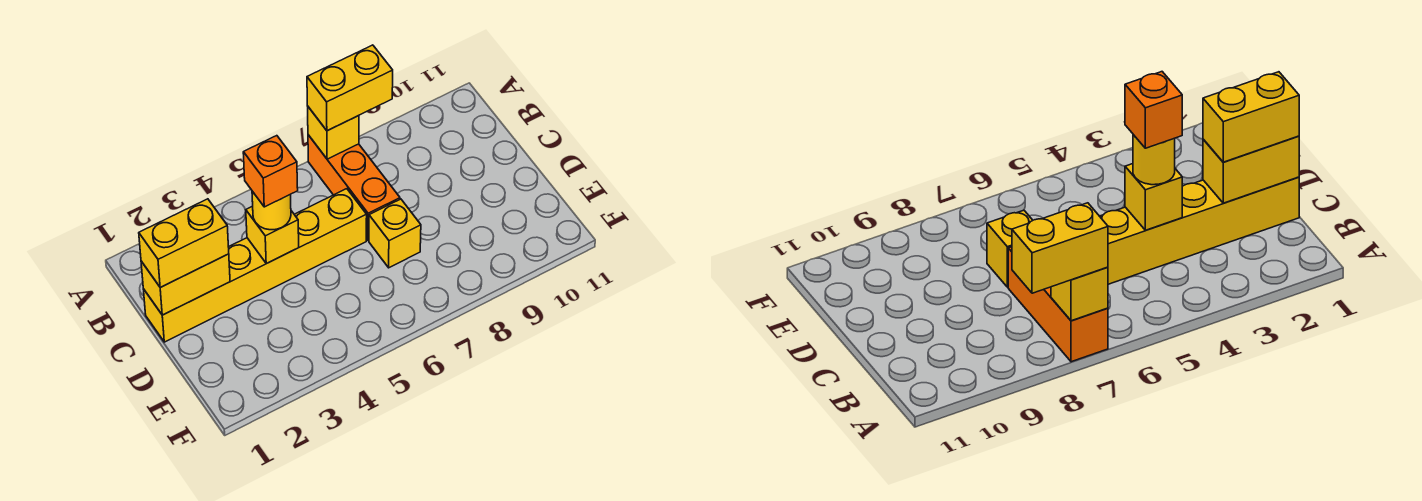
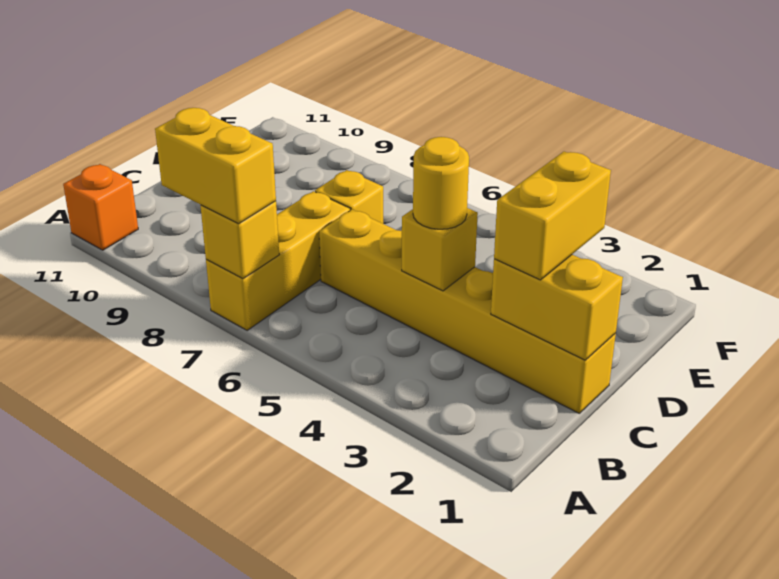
orange 1x3 brick [308,135,400,241] -> yellow 1x3 brick [206,191,350,330]
yellow 1x2 brick [139,199,229,287] -> yellow 1x2 brick turned to [494,152,611,280]
orange 1x1 brick [243,136,298,207] -> orange 1x1 brick moved to [63,164,138,250]

